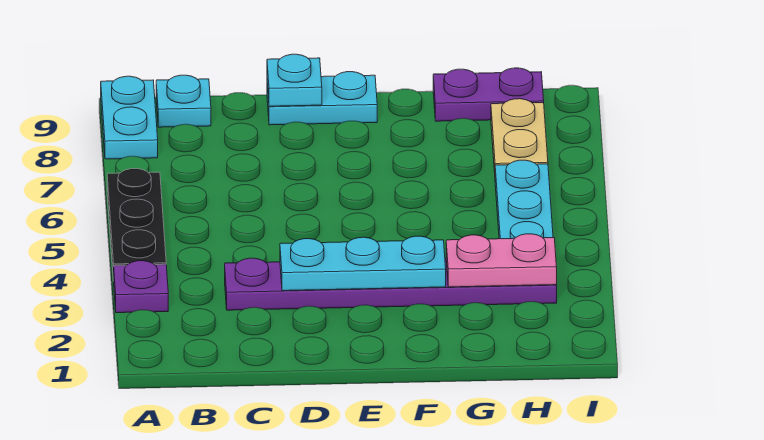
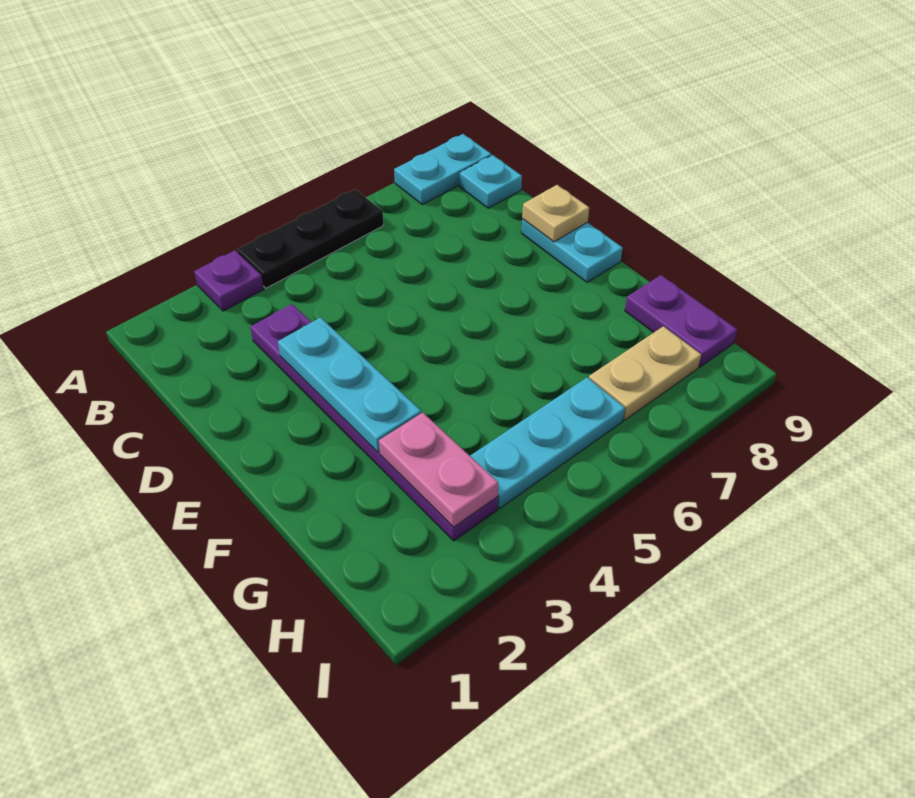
cyan 1x1 plate [267,54,322,106] -> tan 1x1 plate [522,185,589,242]

